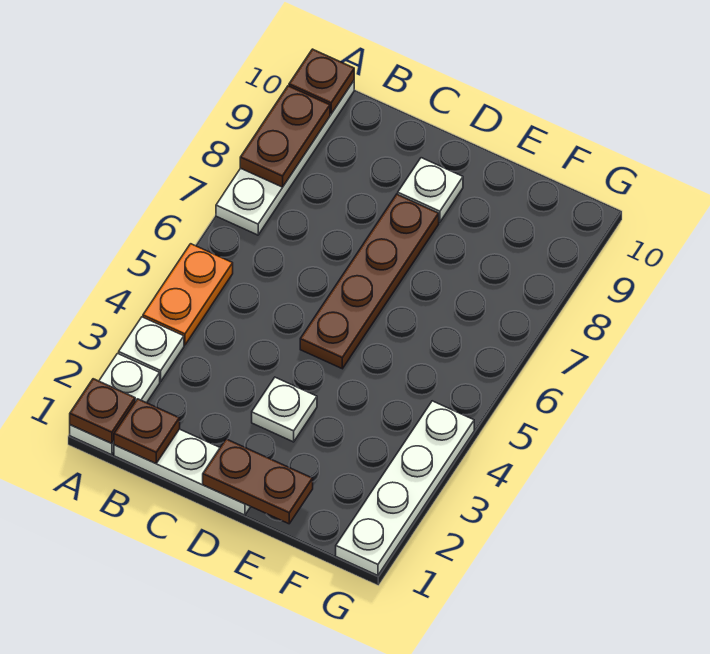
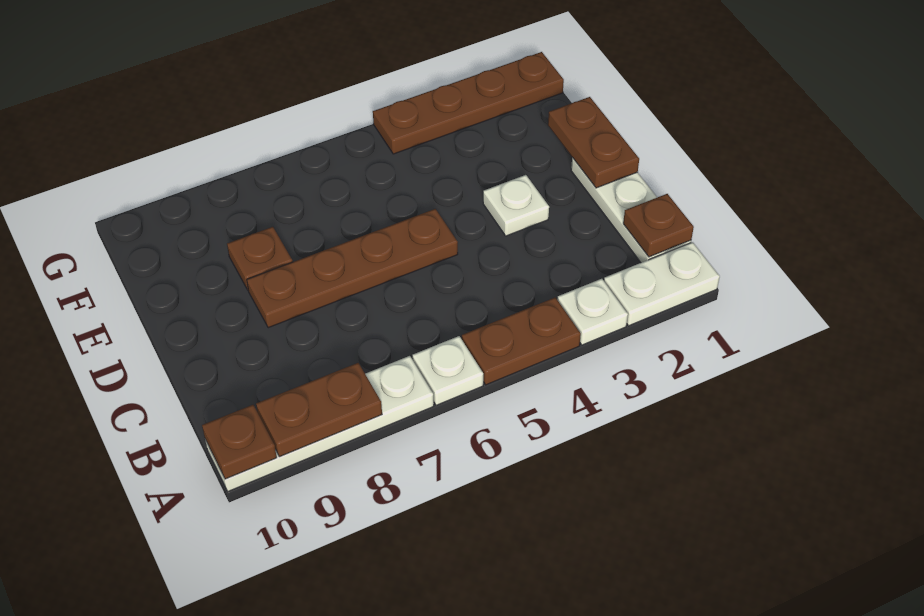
brown 1x1 plate [70,379,135,443] -> brown 1x1 plate moved to [227,227,293,290]
orange 1x2 plate [143,244,233,345] -> brown 1x2 plate [462,298,581,385]
white 1x1 plate [398,158,463,222] -> white 1x1 plate moved to [412,336,483,405]
white 1x4 plate [336,401,474,575] -> brown 1x4 plate [373,52,564,154]

